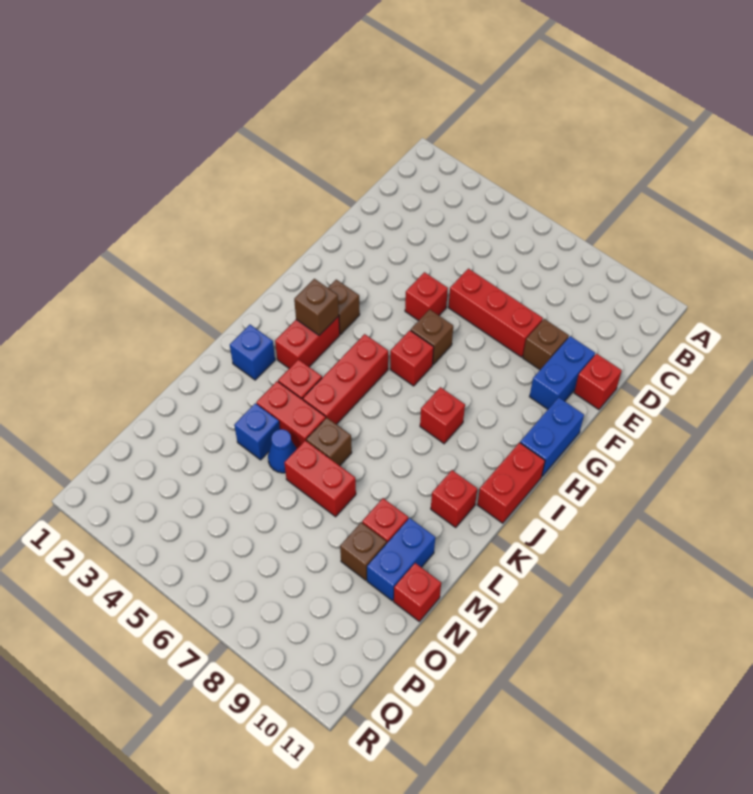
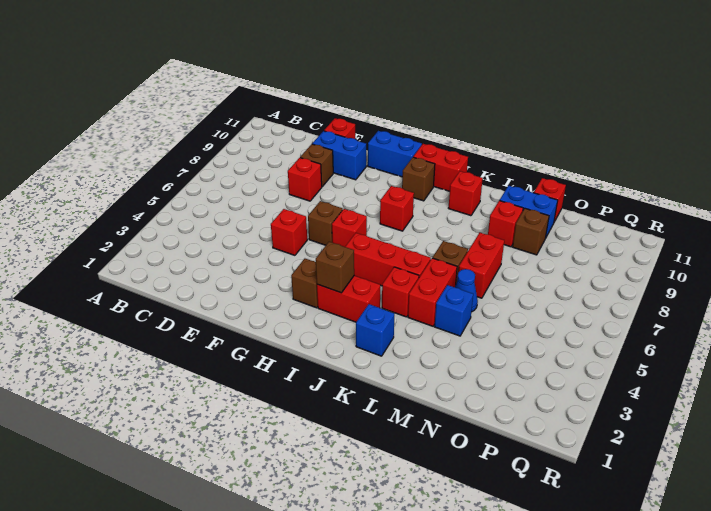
red 1x3 brick [448,269,543,357] -> red 1x1 brick [288,158,322,201]
none -> brown 1x1 brick [402,157,435,201]

